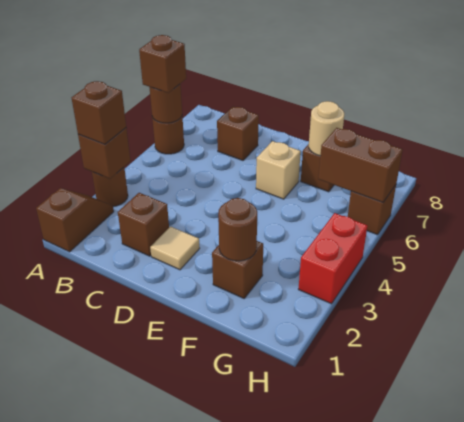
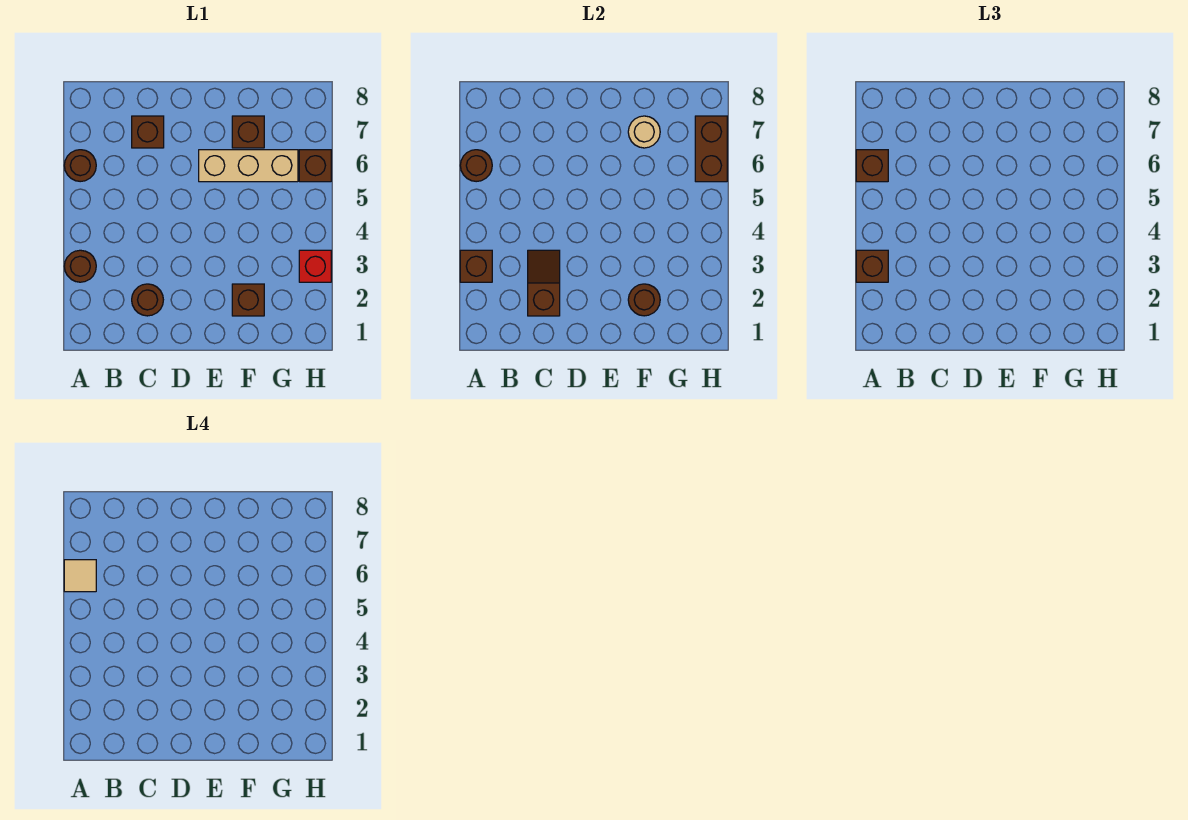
brown 1x2 slope [36,188,114,252] -> brown 1x2 slope moved to [528,250,560,316]
brown 1x1 brick [118,193,169,256] -> brown 1x1 round brick [132,284,163,316]
tan 1x1 tile [150,227,200,270] -> tan 1x1 tile moved to [64,560,96,592]
tan 1x1 brick [256,141,301,199] -> tan 1x3 brick [199,150,298,182]
brown 1x2 brick [318,128,403,202] -> brown 1x2 brick turned to [695,116,727,182]
red 1x2 brick [298,213,368,304] -> red 1x1 brick [299,250,331,282]

